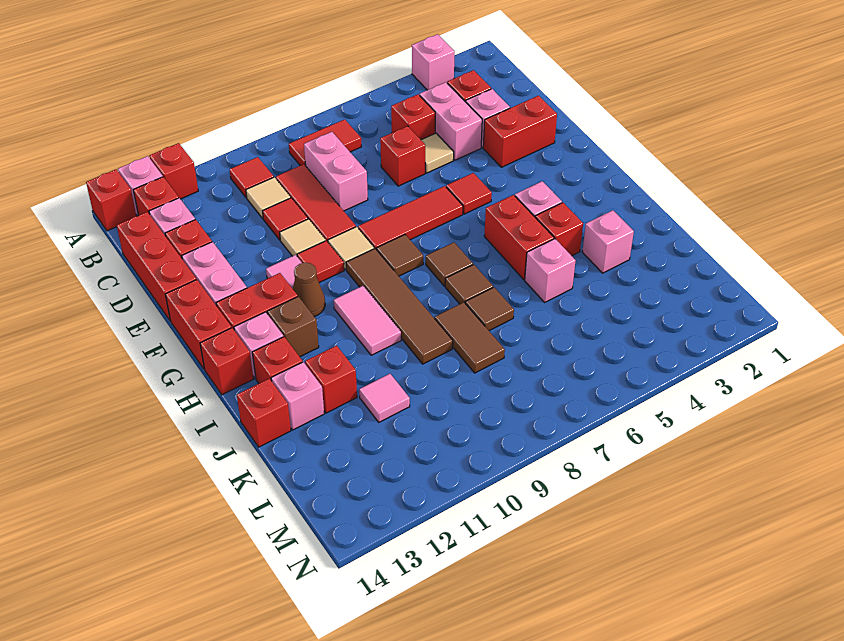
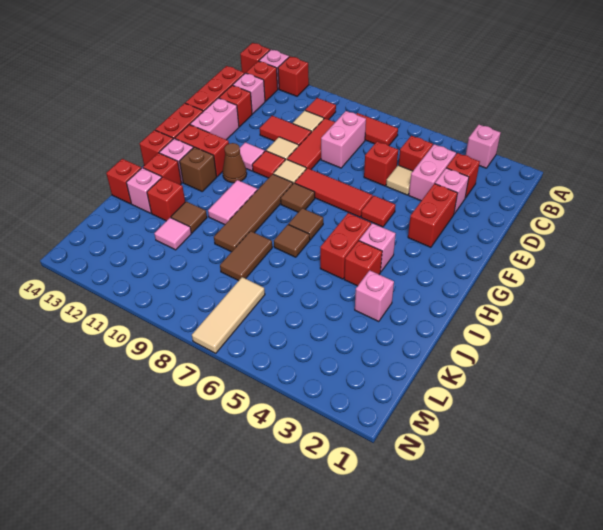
red 1x1 tile [263,198,308,240] -> red 1x2 tile [260,116,311,145]
red 1x2 brick [483,96,557,167] -> red 1x2 brick turned to [408,184,457,247]
pink 1x1 brick [525,239,576,302] -> none
brown 1x1 tile [465,287,514,331] -> brown 1x1 tile moved to [171,202,207,233]
none -> tan 1x3 tile [192,277,265,353]

